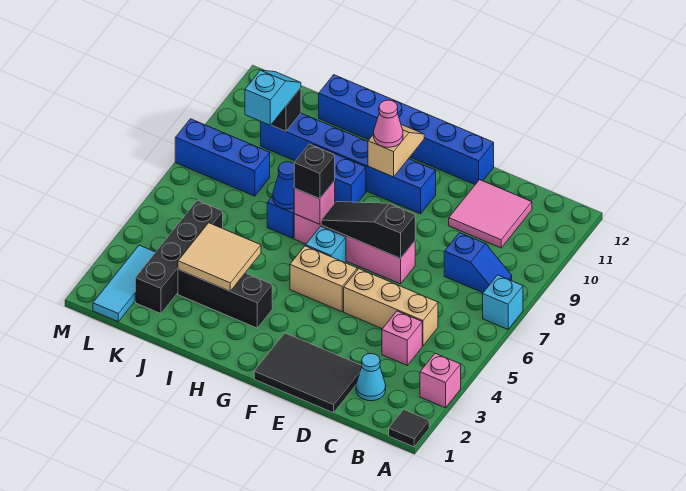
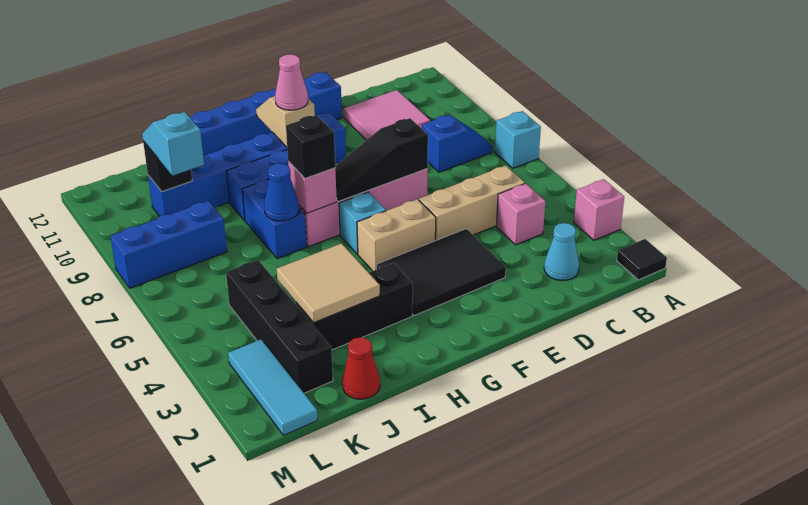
black 2x3 tile [254,333,362,413] -> black 2x3 tile moved to [376,229,506,316]
none -> red 1x1 cone [342,337,380,399]

